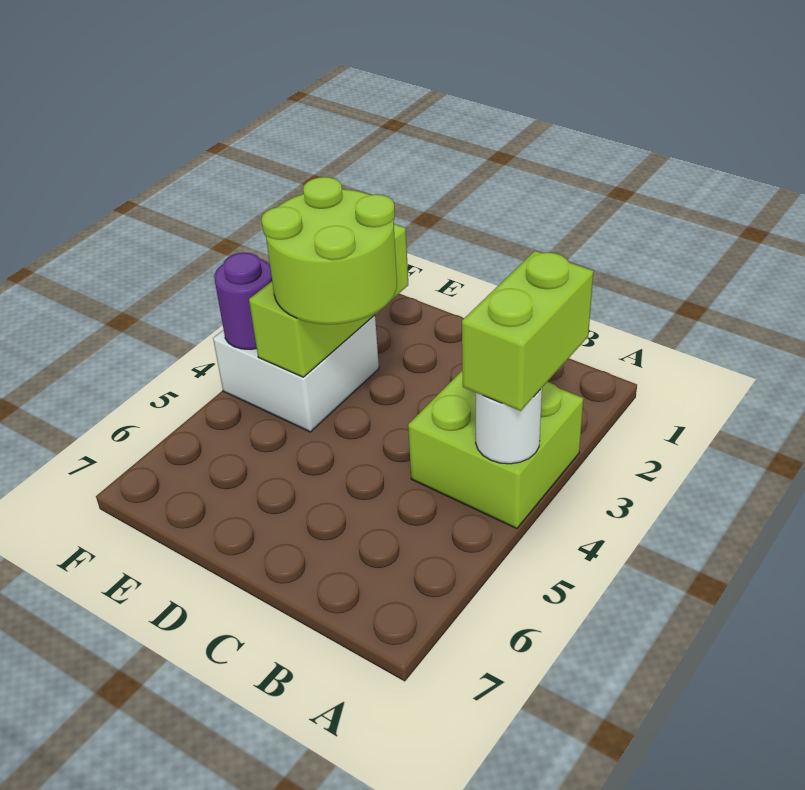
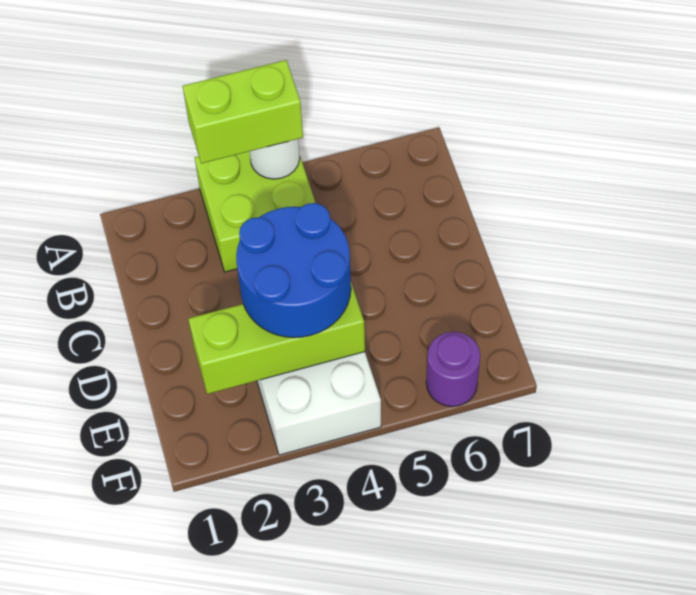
lime 2x2 round brick [262,177,397,324] -> blue 2x2 round brick [236,203,351,338]
purple 1x1 round brick [214,253,272,349] -> purple 1x1 round brick moved to [426,332,480,407]

